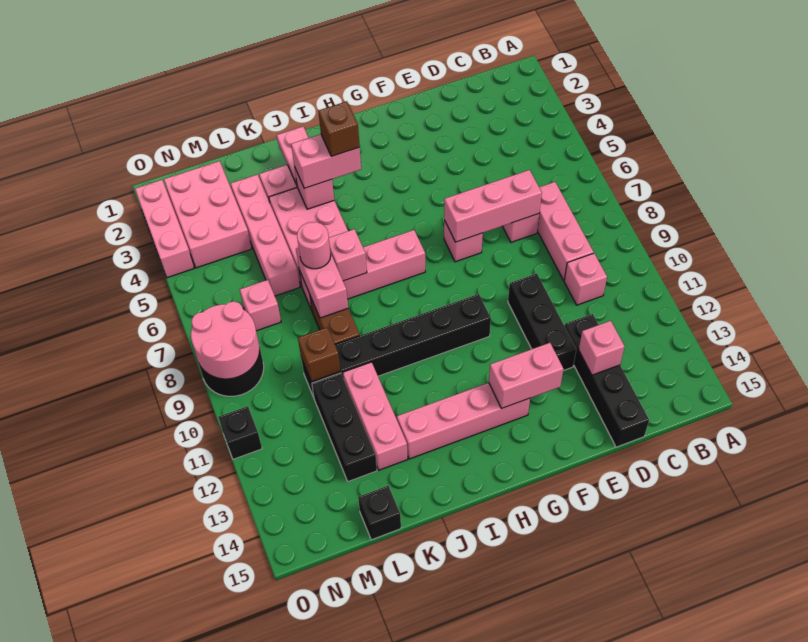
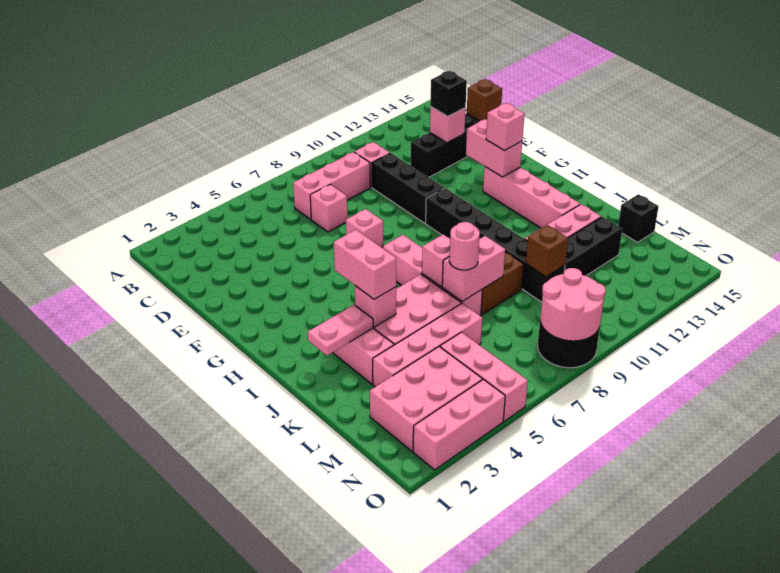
pink 1x3 brick [444,170,542,242] -> pink 1x3 brick moved to [440,332,528,421]
black 1x3 brick [508,273,576,371] -> black 1x3 brick turned to [372,153,444,223]
brown 1x1 brick [318,101,360,156] -> brown 1x1 brick moved to [467,79,502,121]
pink 1x1 brick [240,280,281,331] -> pink 1x1 brick moved to [486,103,525,151]
black 1x1 brick [218,406,262,459] -> black 1x1 brick moved to [430,71,467,117]

